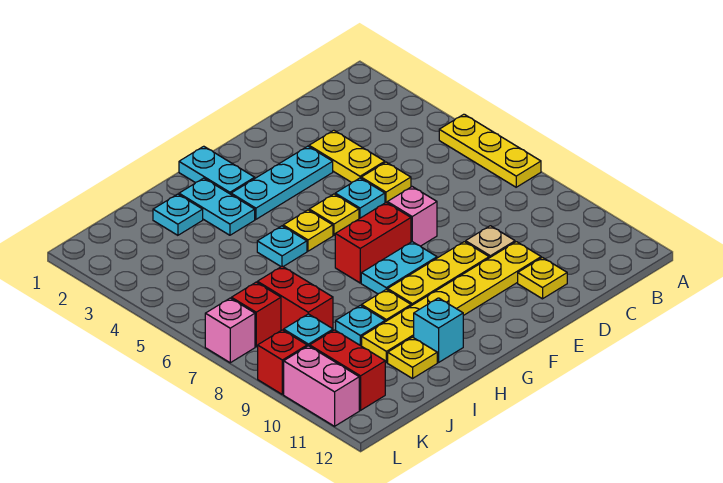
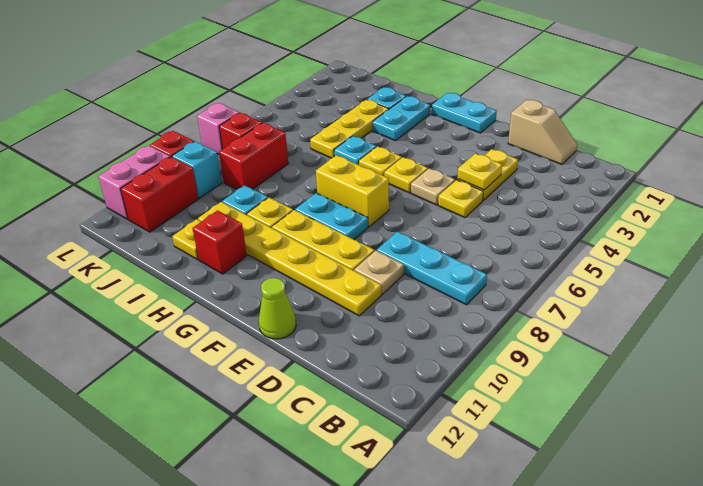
yellow 1x3 plate [439,114,541,187] -> yellow 1x3 plate moved to [310,100,389,158]
none -> tan 1x2 slope [508,100,577,164]
yellow 1x1 plate [518,258,567,299] -> yellow 1x1 plate moved to [457,154,502,190]
cyan 1x3 plate [231,146,333,219] -> cyan 1x3 plate moved to [377,232,487,305]
cyan 1x1 plate [335,178,385,219] -> tan 1x1 plate [411,168,455,205]
pink 1x1 brick [387,187,437,246] -> none
none -> lime 1x1 cone [259,278,296,339]
red 1x2 brick [335,203,411,283] -> yellow 1x2 brick [316,155,389,227]
cyan 1x2 plate [179,146,255,194] -> cyan 1x2 plate turned to [432,93,497,133]
cyan 1x1 brick [414,298,463,363] -> red 1x1 brick [192,210,247,274]

